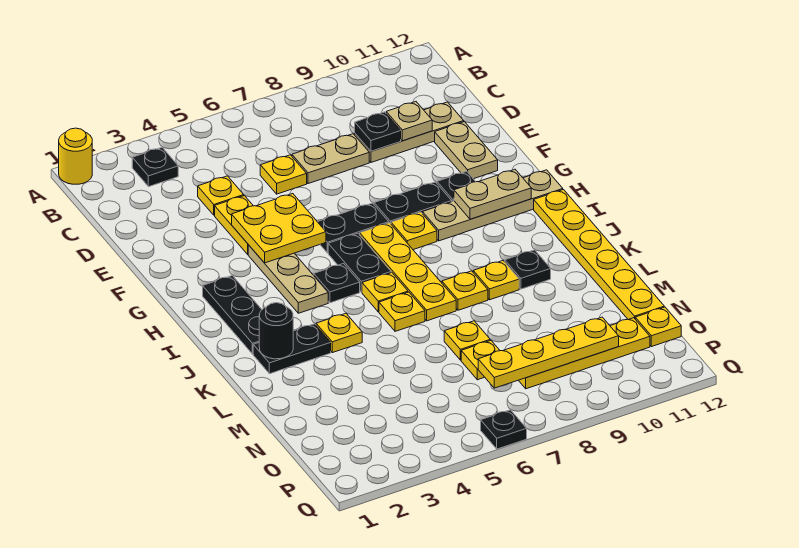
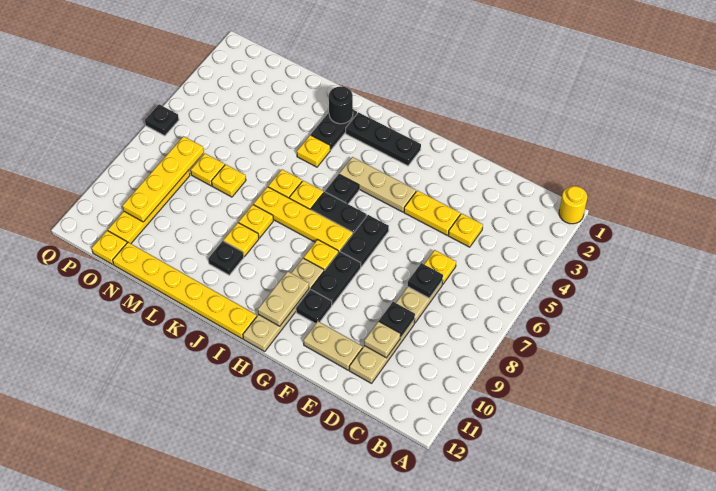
black 1x1 plate [132,148,178,187] -> black 1x1 plate moved to [408,263,443,298]
yellow 2x2 plate [232,194,326,263] -> none

